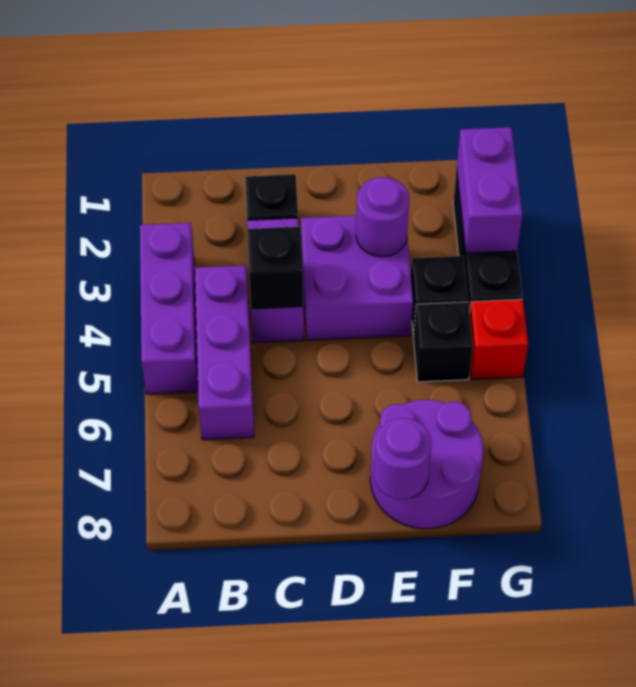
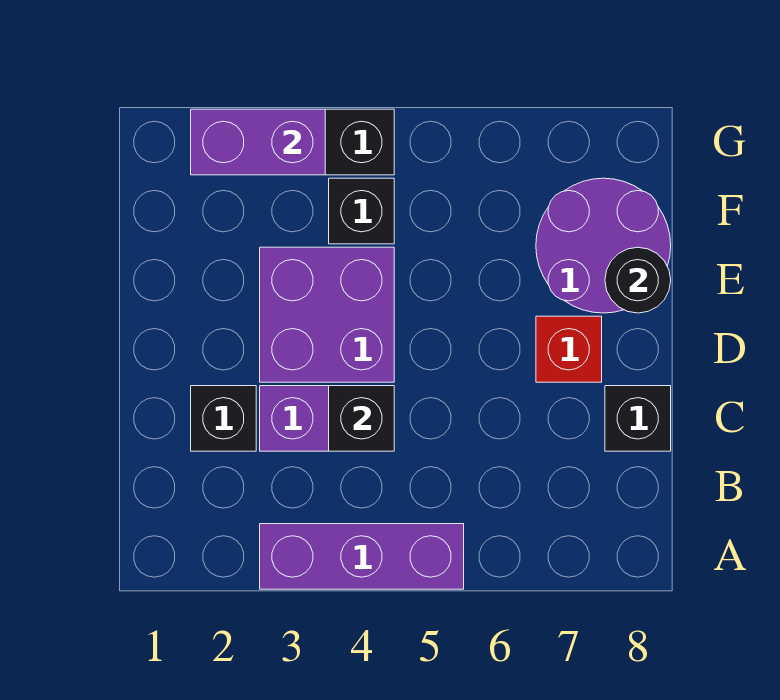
purple 1x3 brick [195,265,254,440] -> none
purple 1x1 round brick [356,177,410,257] -> none
purple 1x1 round brick [374,418,432,500] -> black 1x1 round brick [605,247,671,313]
black 1x1 brick [414,302,473,382] -> black 1x1 brick moved to [605,386,671,451]
red 1x1 brick [469,299,528,379] -> red 1x1 brick moved to [536,316,602,382]

